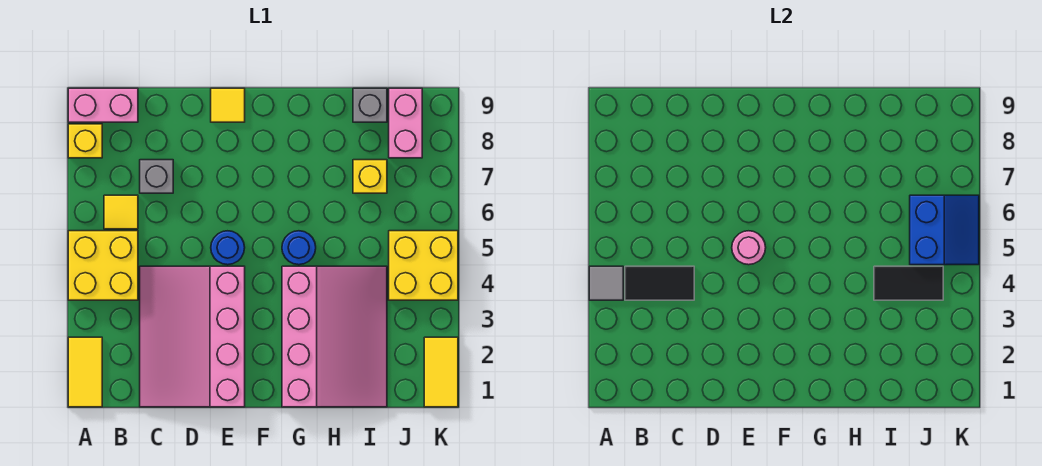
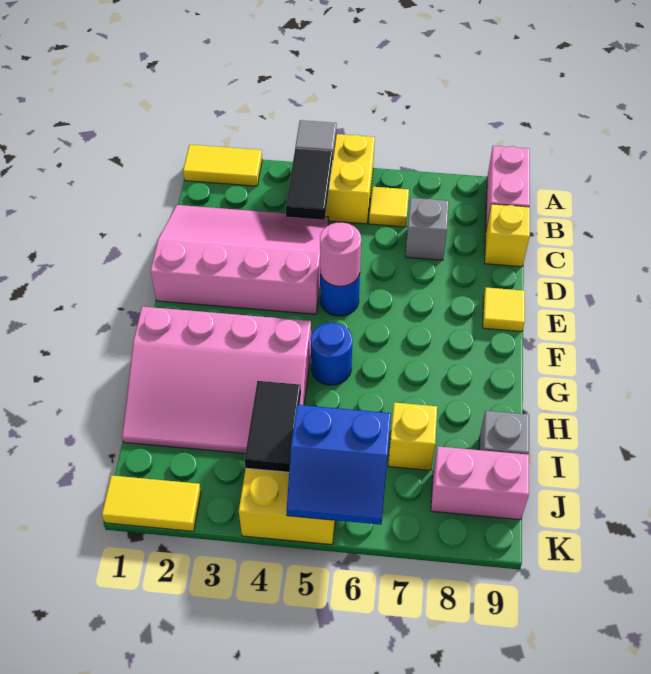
yellow 1x1 brick [68,124,102,158] -> yellow 1x1 brick moved to [485,204,530,267]

